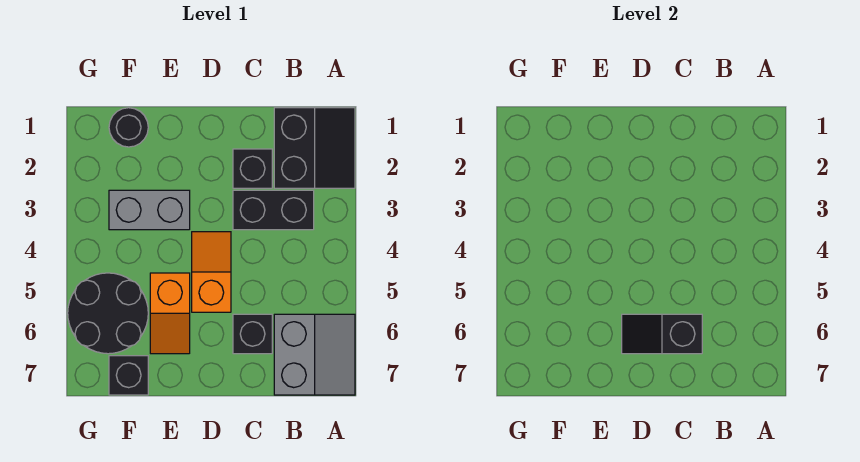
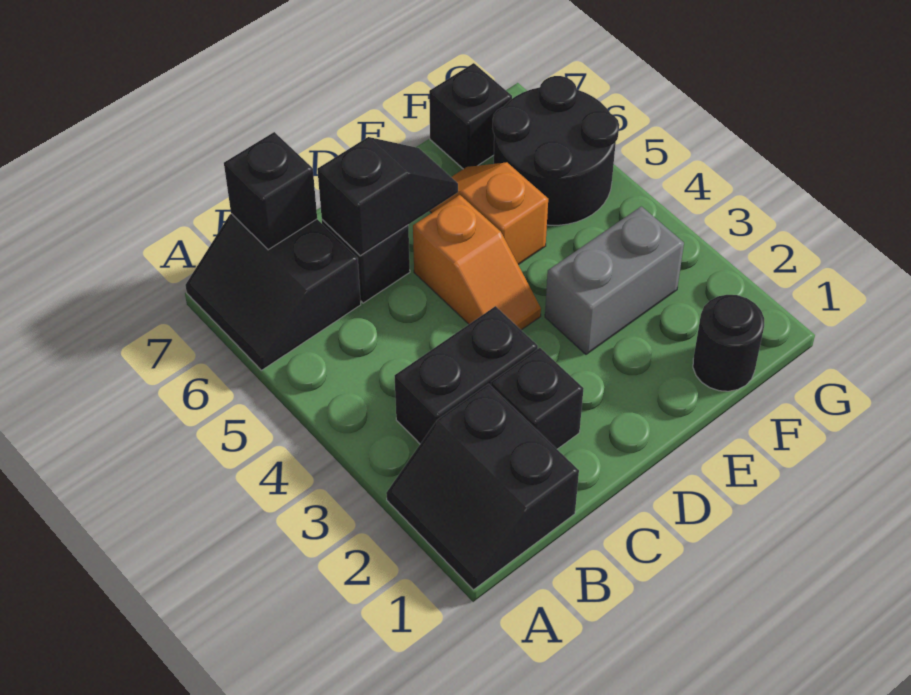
grey 2x2 slope [274,314,355,395] -> black 2x2 slope [185,214,361,370]
none -> black 1x1 brick [224,132,317,250]

